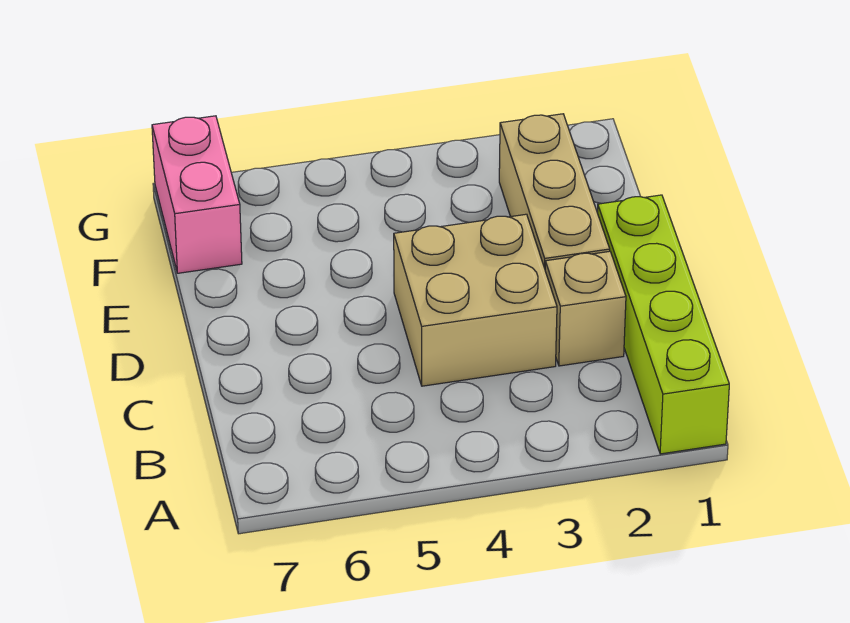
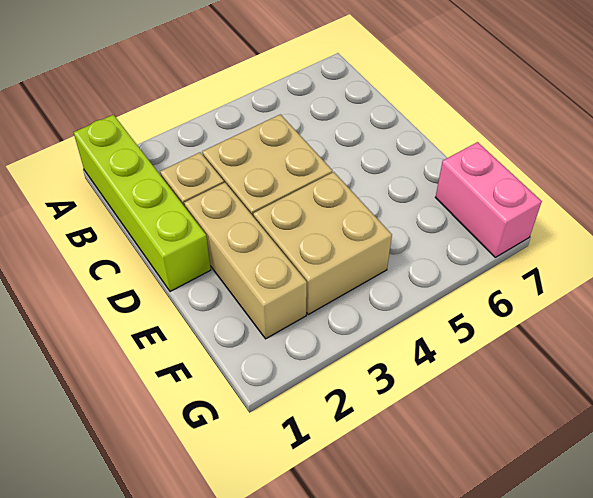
none -> tan 2x2 brick [253,172,392,314]

